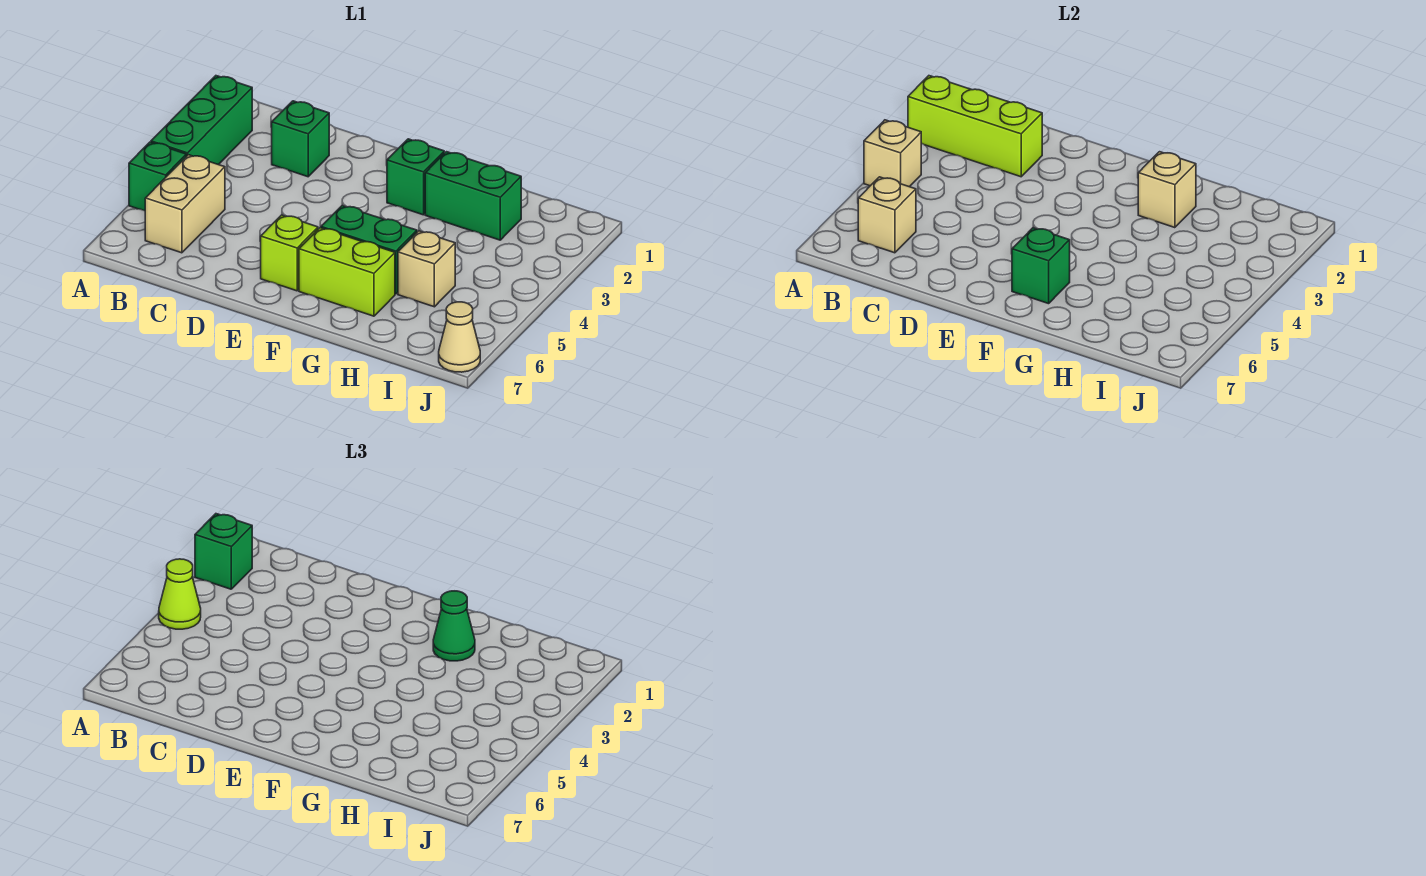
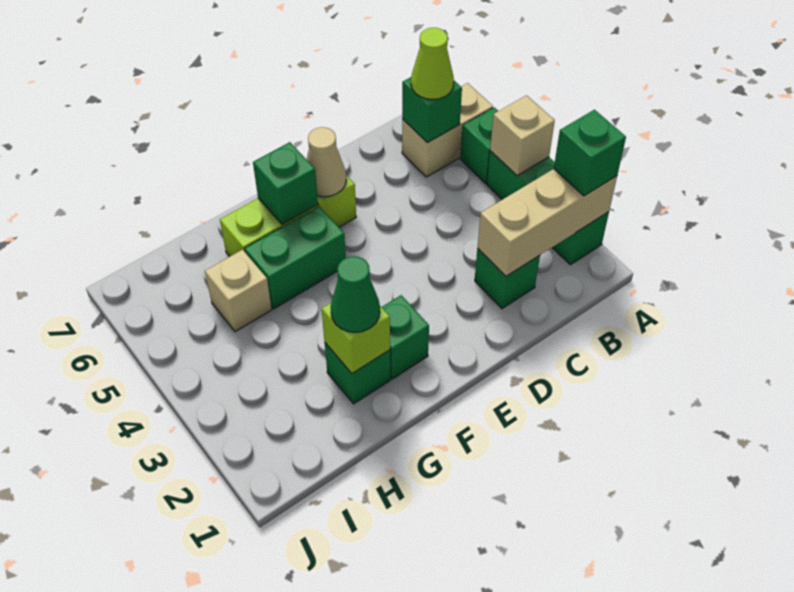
lime 1x3 brick [908,76,1042,177] -> tan 1x3 brick [477,169,617,276]
lime 1x1 cone [159,559,201,629] -> lime 1x1 cone moved to [411,28,454,100]
tan 1x2 brick [145,155,225,253] -> tan 1x2 brick turned to [402,83,493,177]
tan 1x1 brick [858,177,916,253] -> green 1x1 brick [402,77,462,142]
green 1x2 brick [425,152,521,240] -> green 1x1 brick [325,343,390,404]
tan 1x1 brick [1138,152,1196,228] -> lime 1x1 brick [322,303,390,373]
tan 1x1 cone [439,302,480,372] -> tan 1x1 cone moved to [307,127,346,197]

